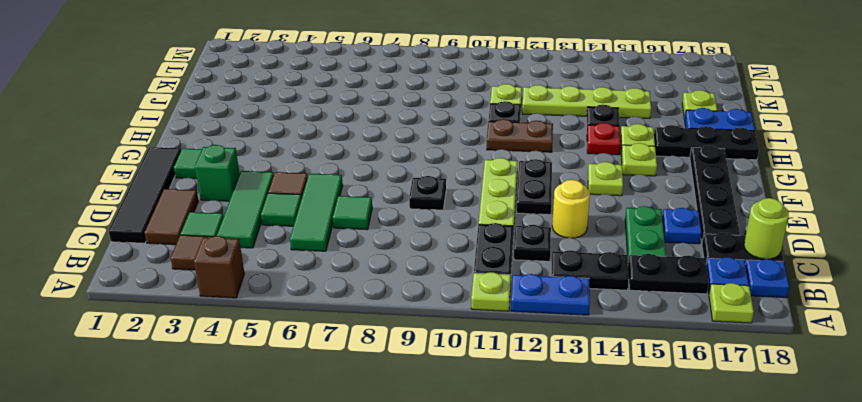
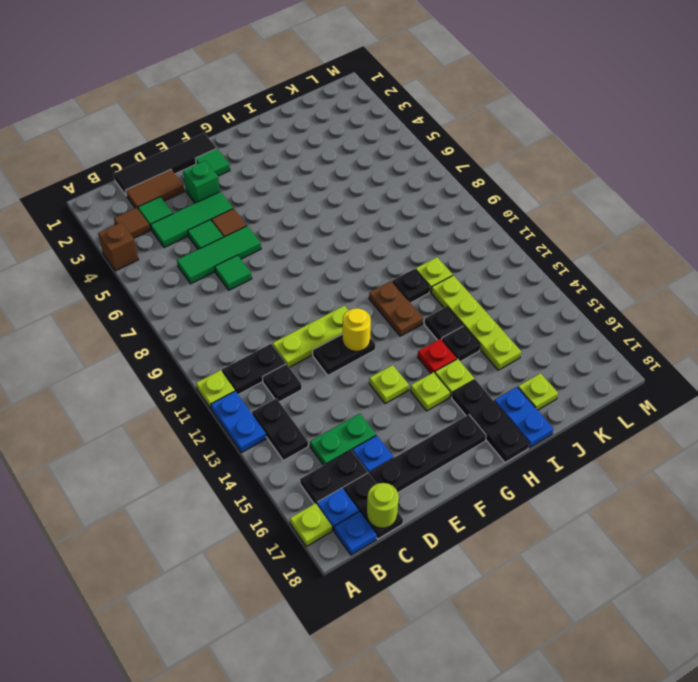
black 1x2 plate [628,254,709,294] -> black 1x2 plate turned to [300,450,368,504]
yellow 1x1 round brick [552,180,590,238] -> yellow 1x1 round brick moved to [343,308,371,351]
black 1x1 plate [409,176,446,210] -> black 1x1 plate moved to [424,307,463,340]

